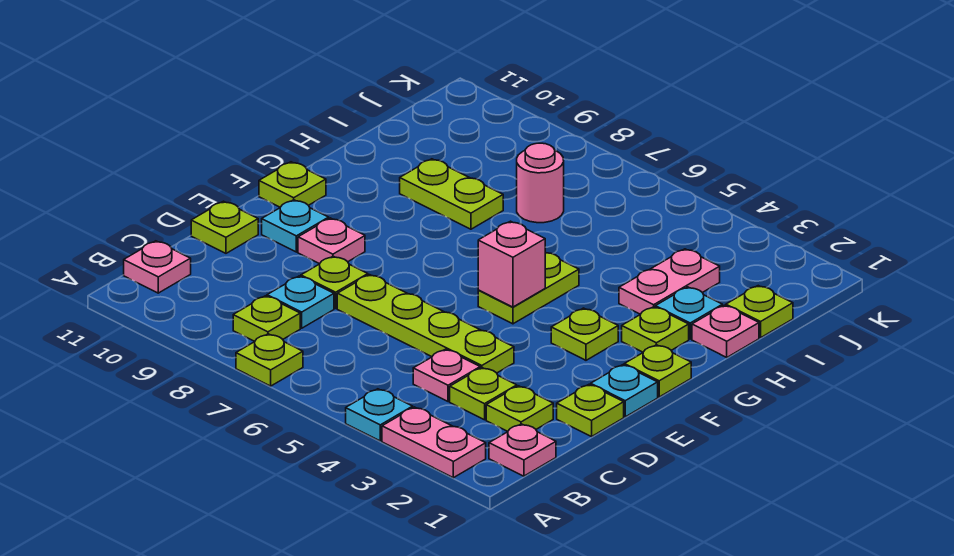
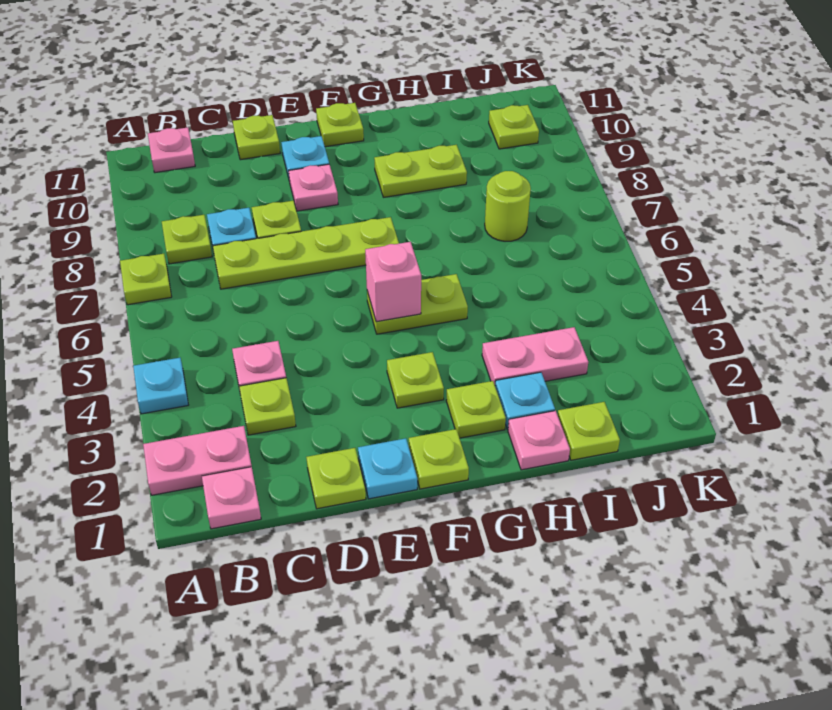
pink 1x2 plate [382,407,486,478] -> pink 1x2 plate turned to [143,426,252,495]
lime 1x1 plate [486,386,553,431] -> lime 1x1 plate moved to [489,105,539,149]
lime 1x4 plate [337,275,514,373] -> lime 1x4 plate turned to [213,217,399,289]
lime 1x2 plate [400,159,503,229] -> lime 1x2 plate turned to [374,145,467,197]
pink 1x1 round brick [517,143,564,223] -> lime 1x1 round brick [485,171,531,241]

